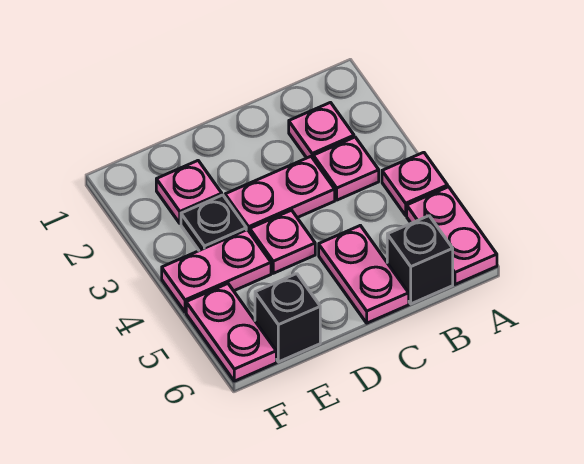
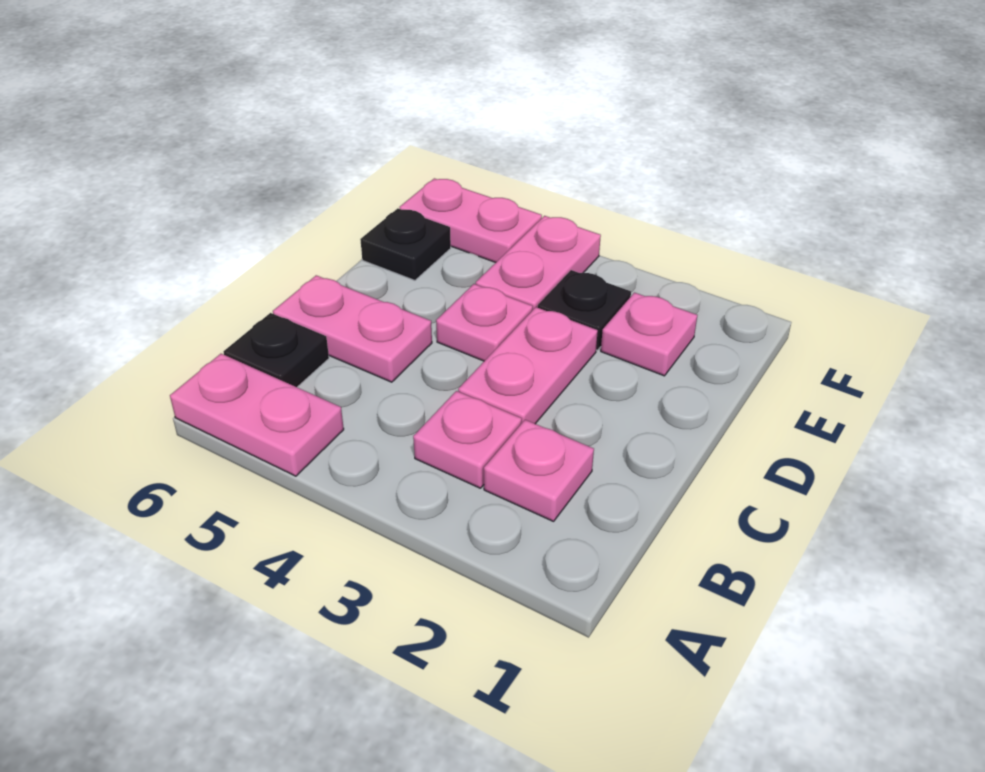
pink 1x1 plate [382,152,448,215] -> none
black 1x1 brick [387,216,453,304] -> black 1x1 plate [224,313,329,387]
black 1x1 brick [255,274,320,362] -> black 1x1 plate [360,208,451,280]

